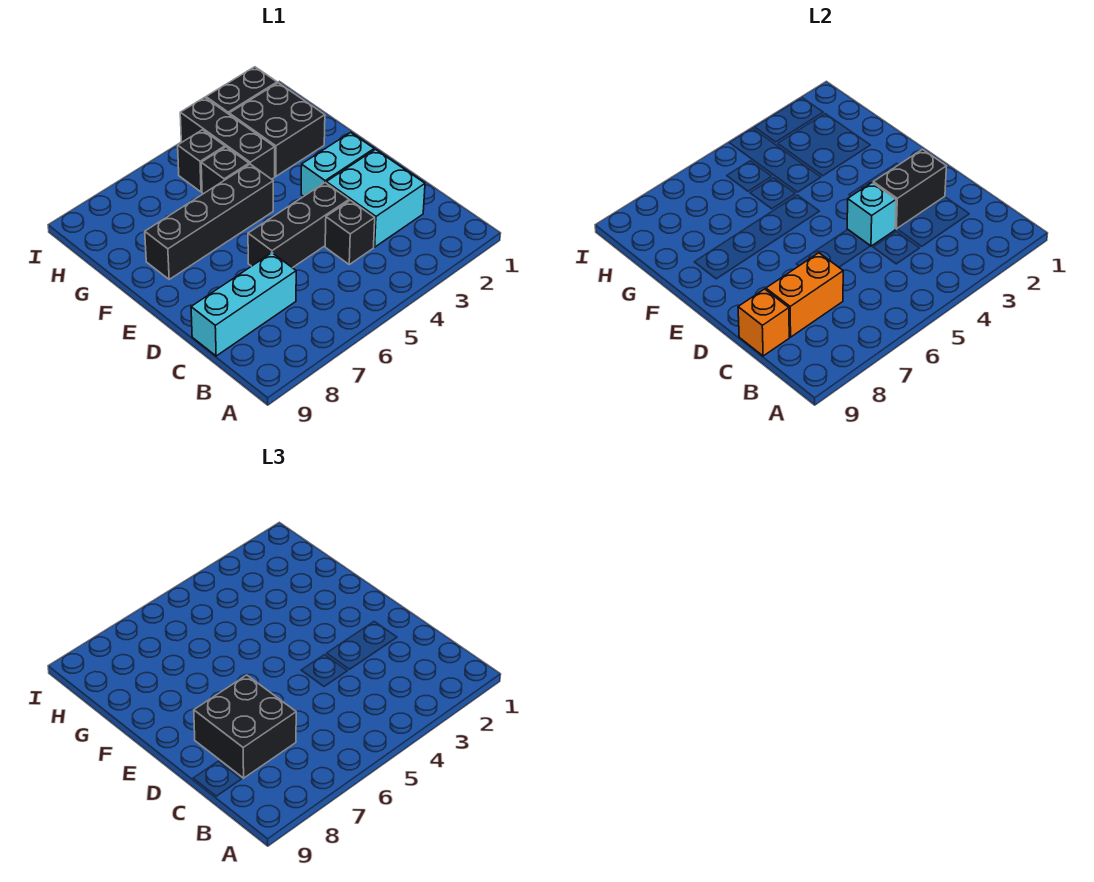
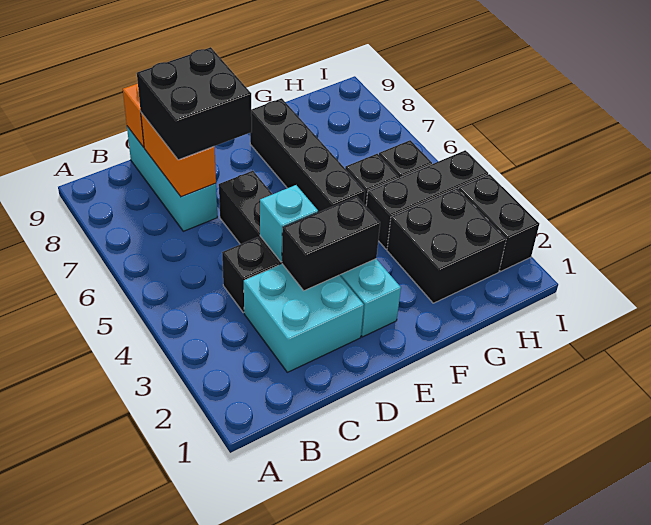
black 1x2 brick [873,149,946,229] -> black 1x2 brick turned to [282,196,380,291]

